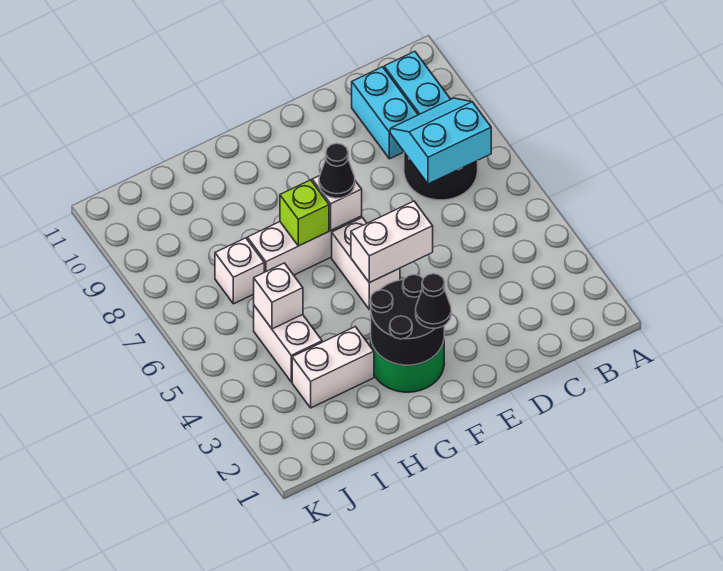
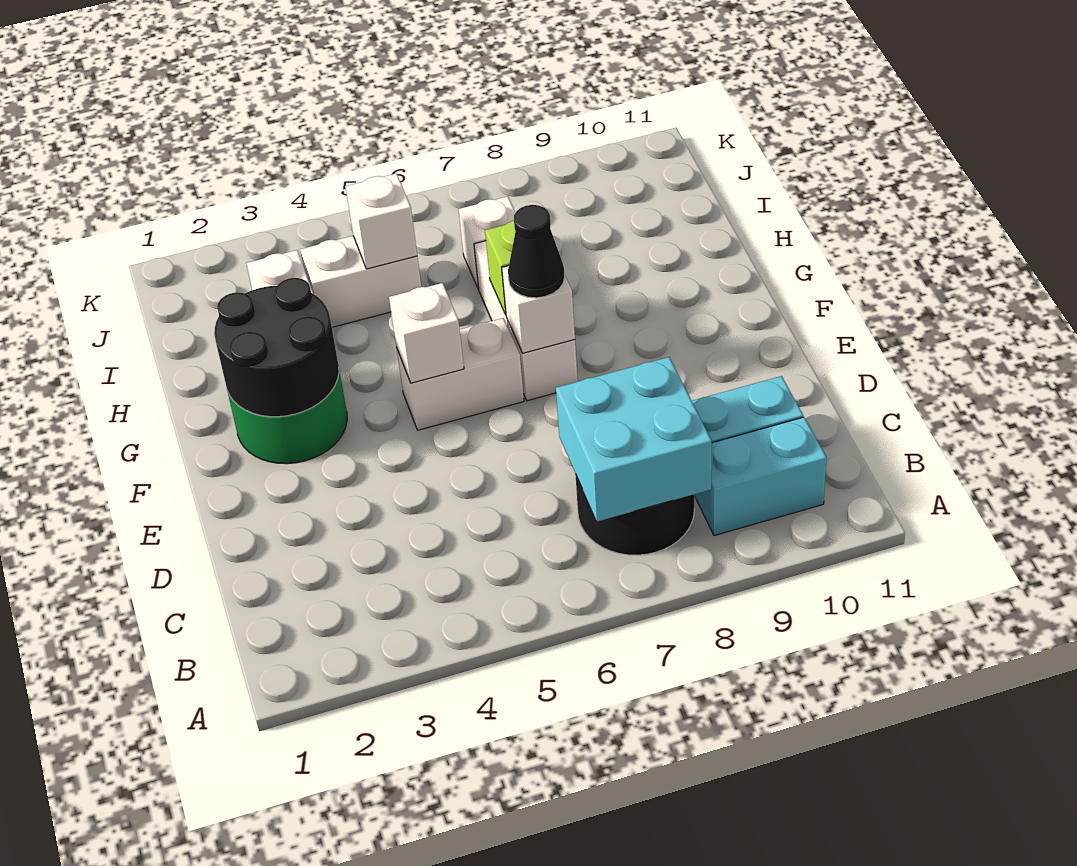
cyan 2x2 slope [390,98,491,184] -> cyan 2x2 brick [556,357,712,522]
white 1x2 brick [351,201,433,283] -> white 1x1 brick [389,283,464,383]
black 1x1 cone [416,274,451,328] -> none

